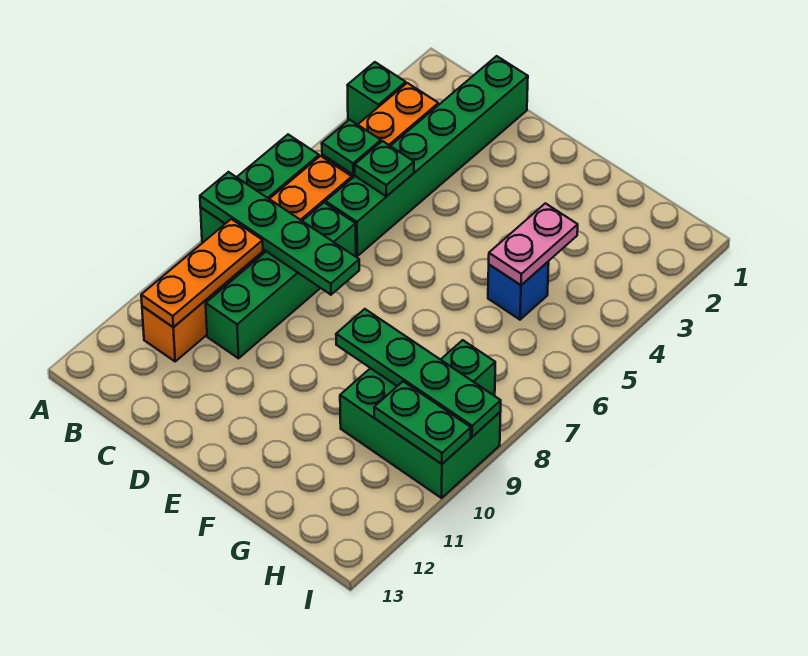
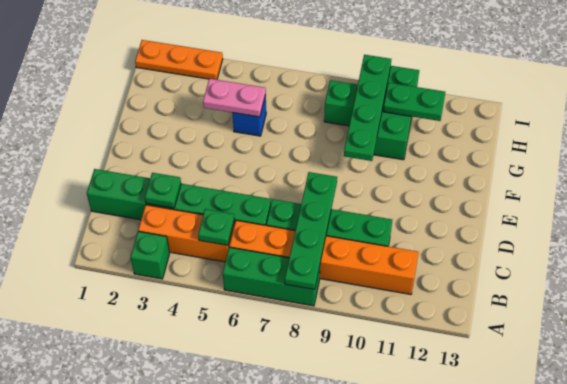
orange 1x3 plate [141,219,263,327] -> orange 1x3 plate moved to [135,40,223,80]
green 1x1 plate [355,141,414,196] -> green 1x1 plate moved to [145,173,181,208]
green 1x2 plate [374,382,471,464] -> green 1x2 plate turned to [383,83,445,121]

